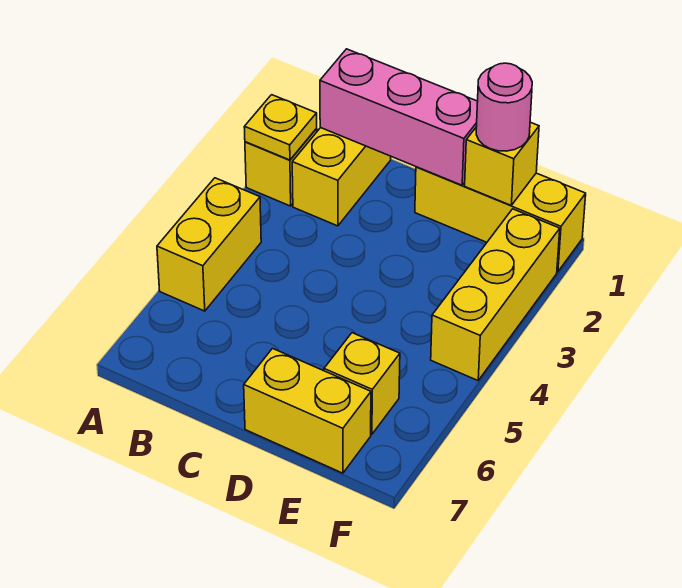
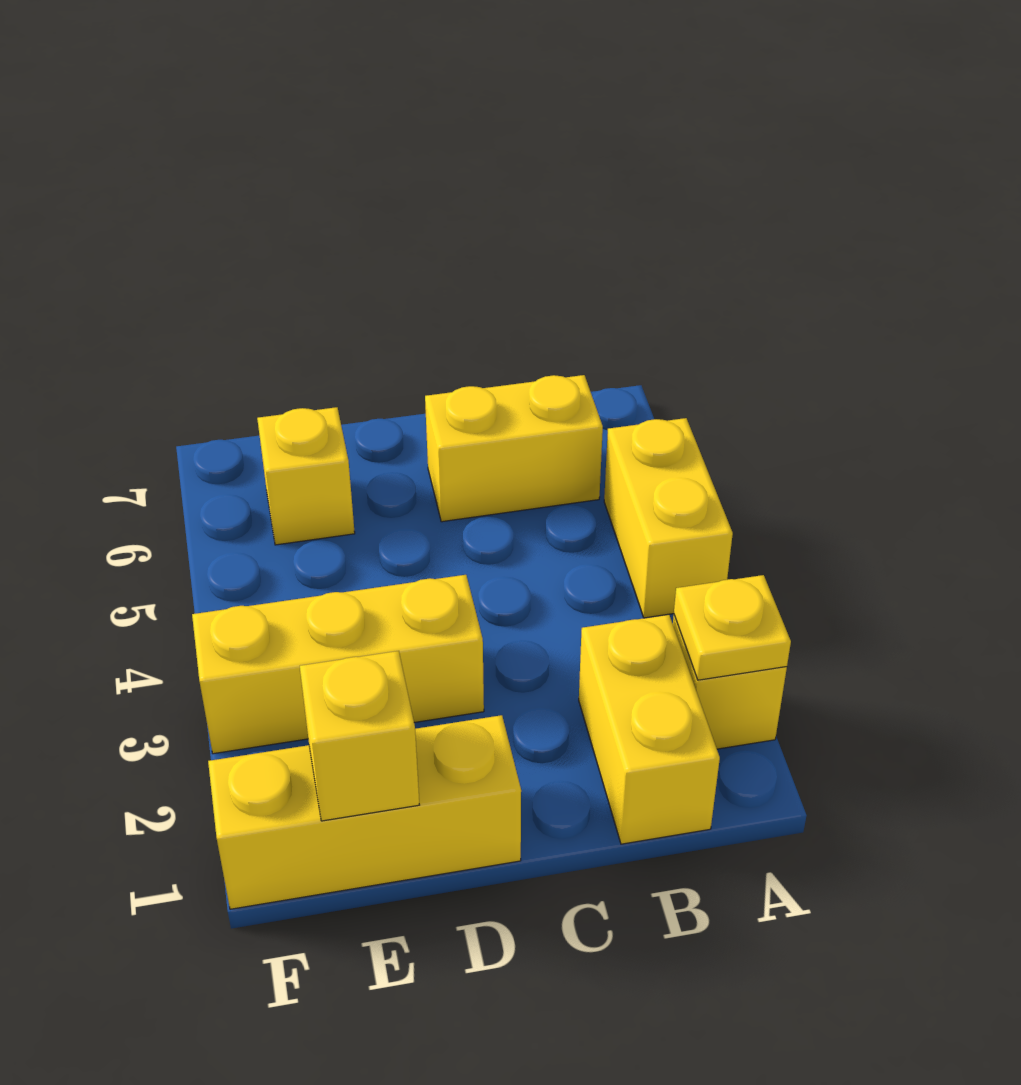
pink 1x3 brick [320,49,478,185] -> none
yellow 1x2 brick [244,349,371,473] -> yellow 1x2 brick moved to [425,375,603,522]
pink 1x1 round brick [476,63,532,151] -> none
yellow 1x3 brick [431,209,560,380] -> yellow 1x3 brick turned to [192,575,484,754]

